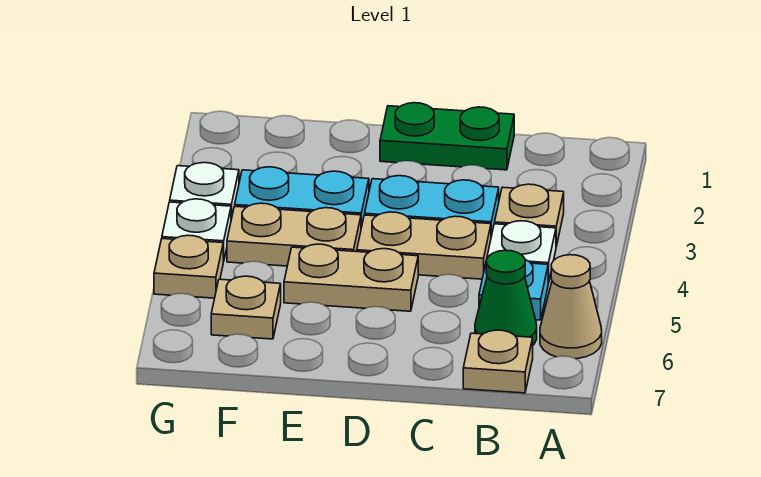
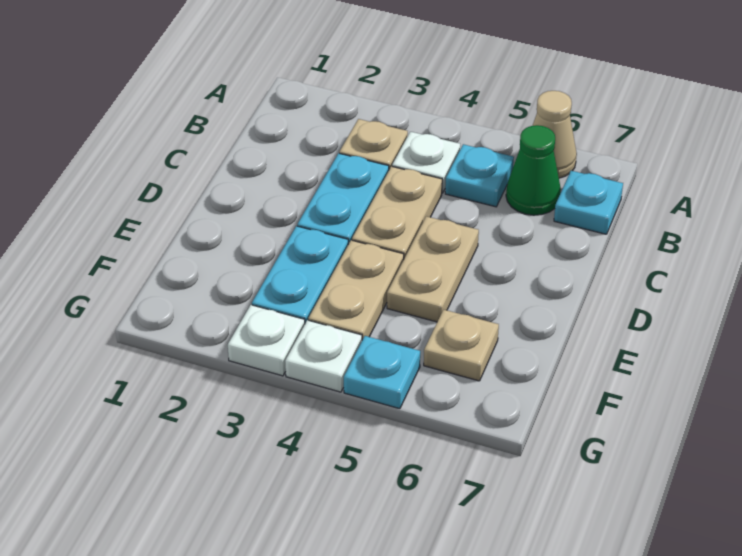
tan 1x1 plate [463,330,533,393] -> cyan 1x1 plate [554,171,623,234]
green 1x2 plate [380,103,514,170] -> none
tan 1x1 plate [154,235,223,298] -> cyan 1x1 plate [344,336,420,409]

